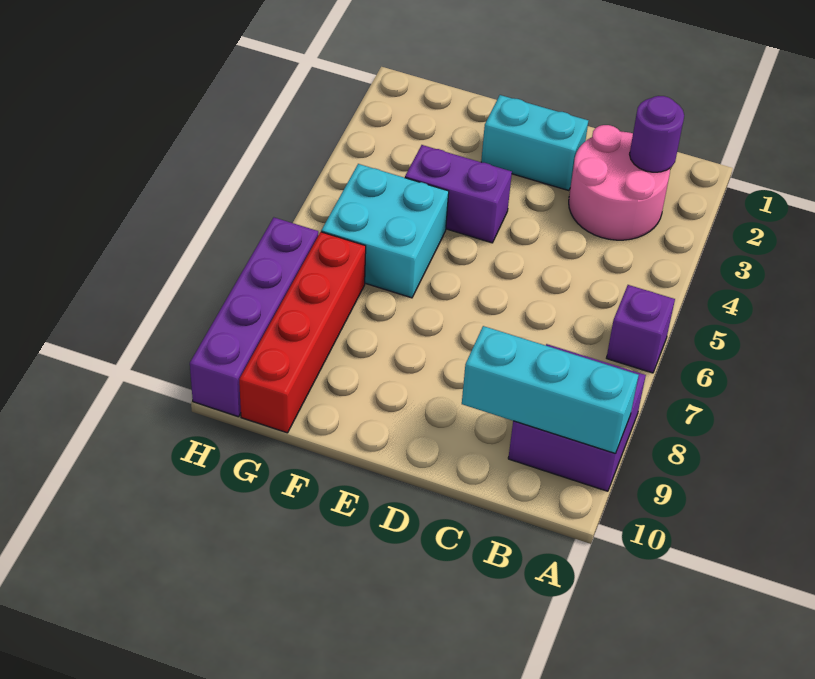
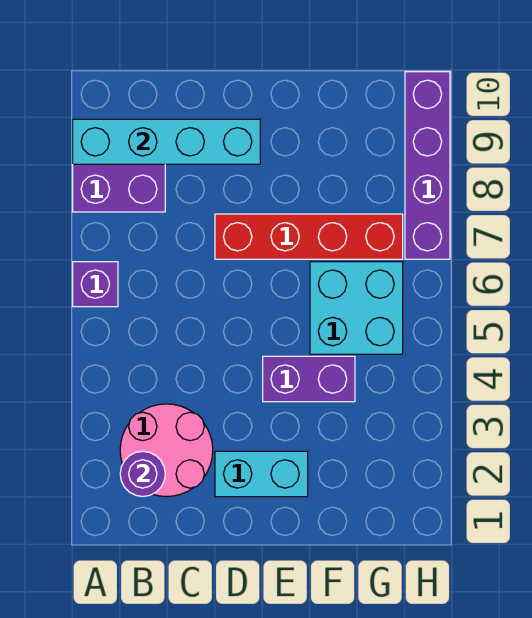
cyan 1x3 brick [462,326,639,454] -> cyan 1x4 brick [73,119,260,164]
red 1x4 brick [239,232,366,433] -> red 1x4 brick turned to [215,214,403,259]

